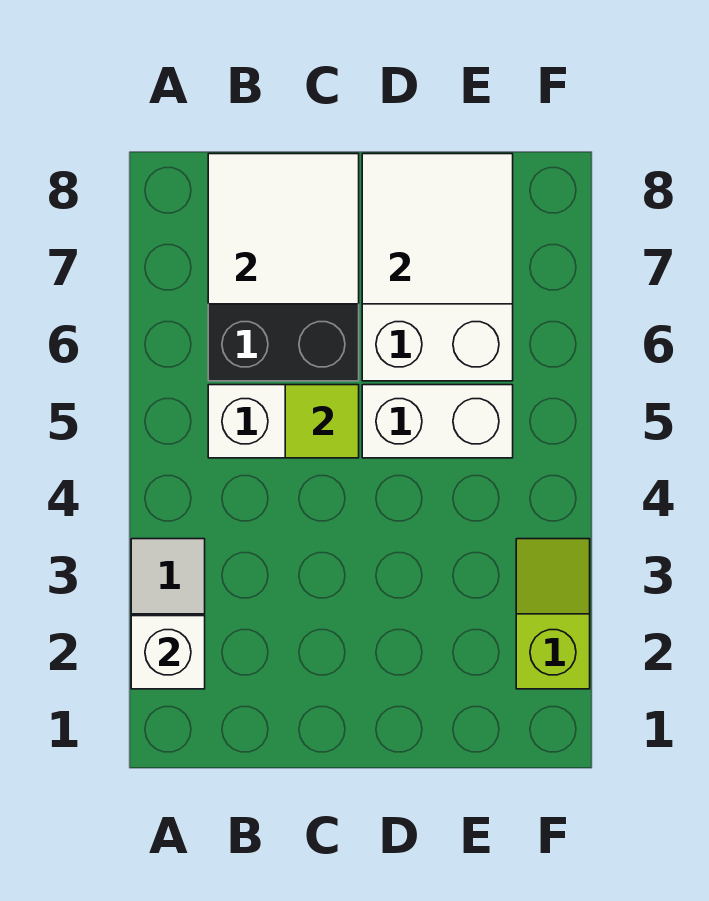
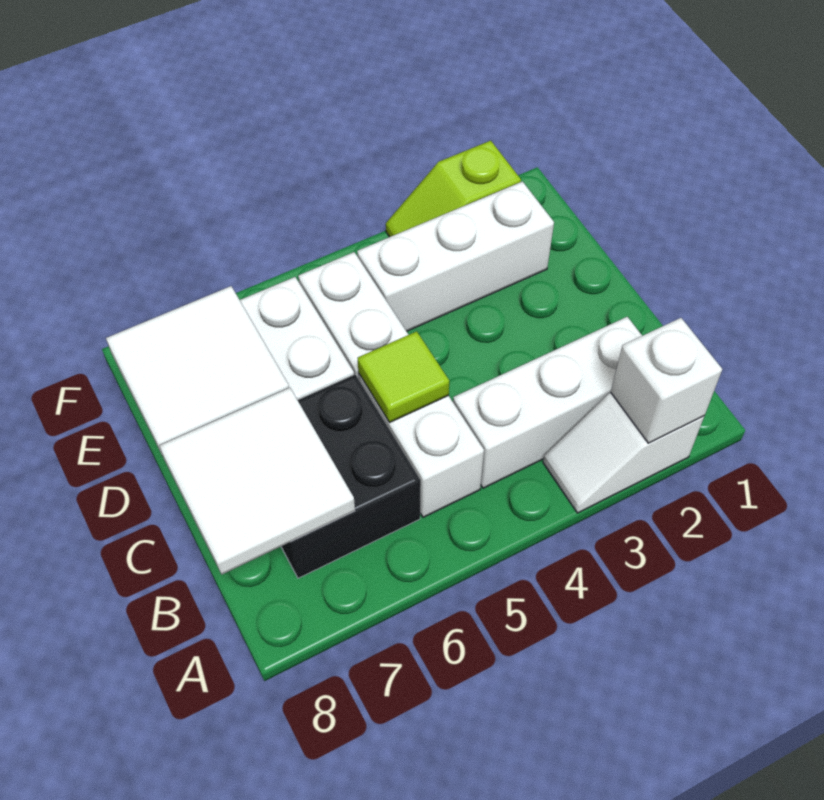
none -> white 1x3 brick [453,317,642,488]
none -> white 1x3 brick [357,182,554,331]

